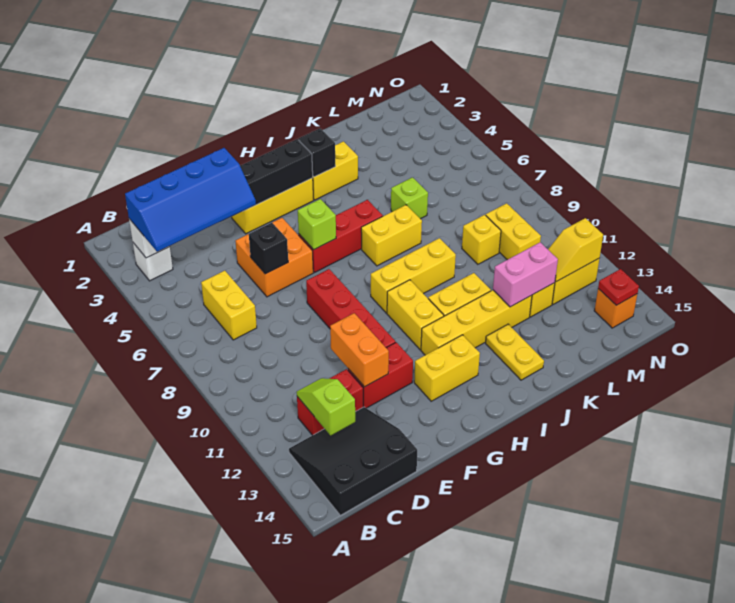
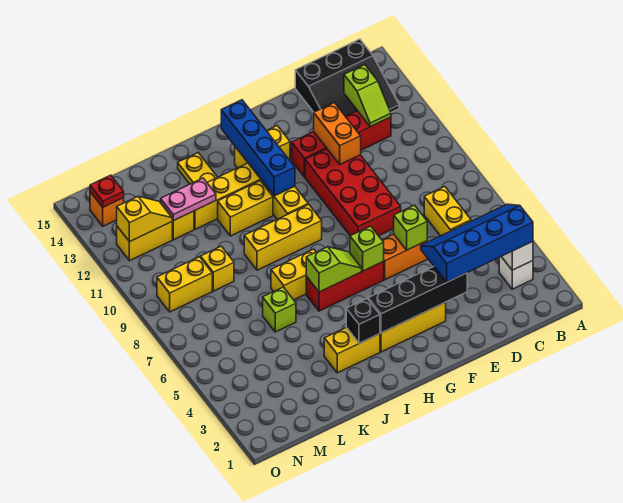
orange 2x2 brick [236,218,313,297] -> orange 1x2 brick [382,234,427,280]
black 1x1 brick [249,223,288,274] -> lime 1x1 brick [394,205,427,250]
red 1x4 brick [306,269,396,347] -> red 2x4 brick [305,149,401,236]
none -> lime 1x2 slope [306,247,362,292]
none -> blue 1x4 brick [221,100,295,196]
pink 1x2 brick [493,242,558,307] -> pink 1x2 plate [161,178,216,221]
yellow 1x2 brick [486,203,541,260] -> yellow 1x2 brick turned to [157,257,212,312]

